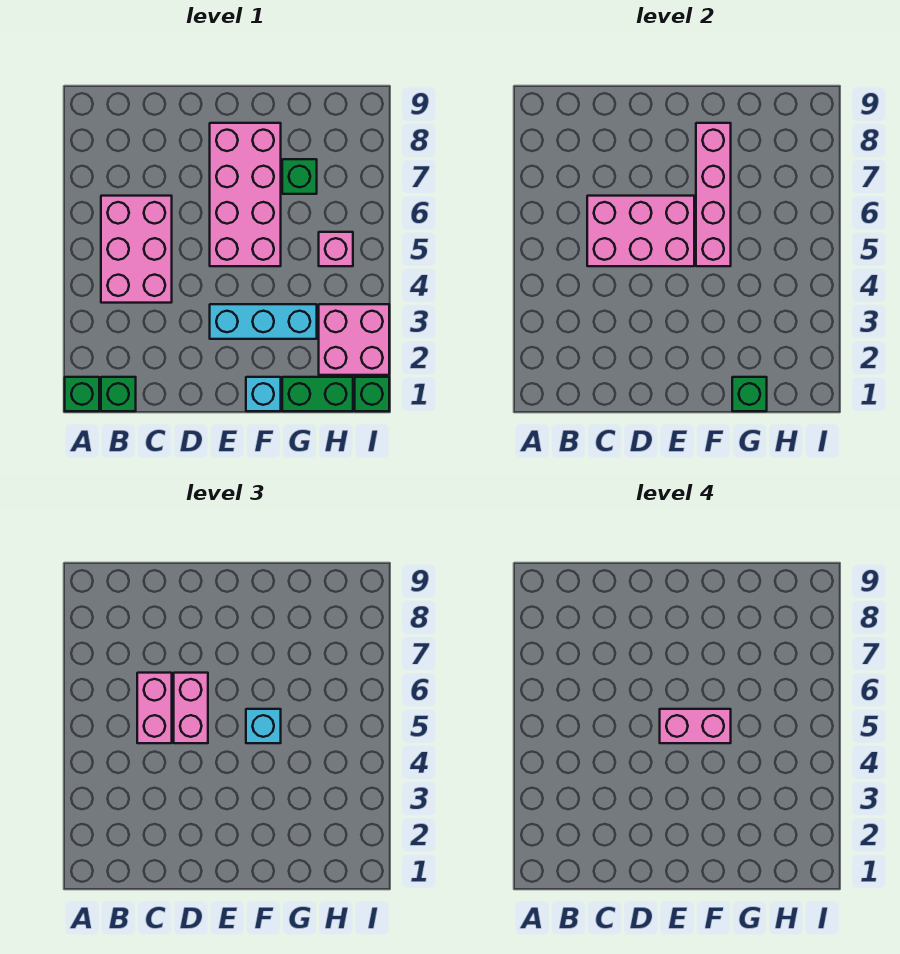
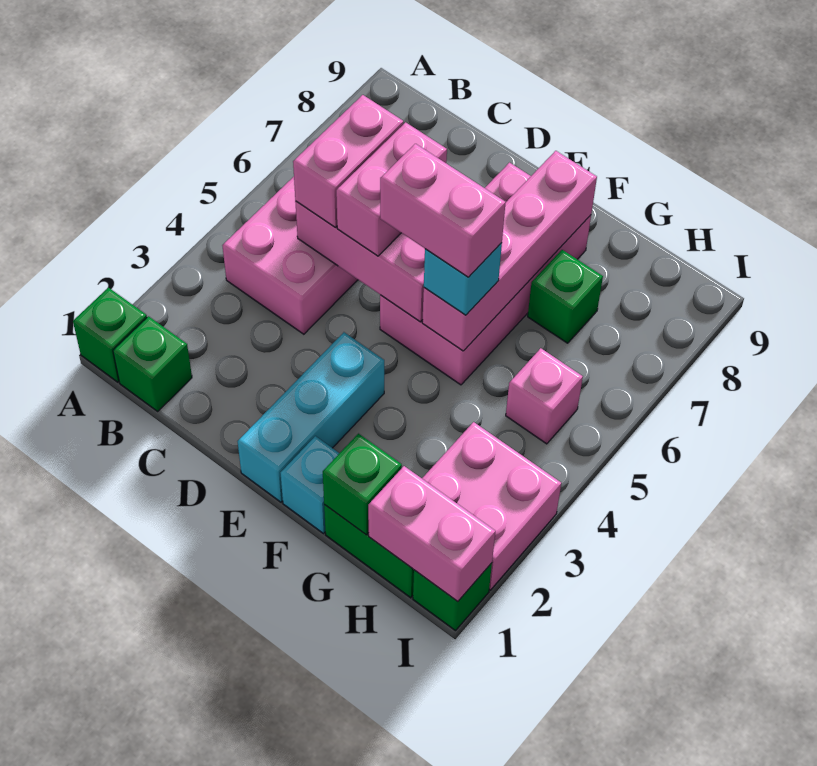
cyan 1x3 brick [210,304,317,339] -> cyan 1x3 brick turned to [238,332,384,502]
none -> pink 1x2 brick [368,466,495,601]

